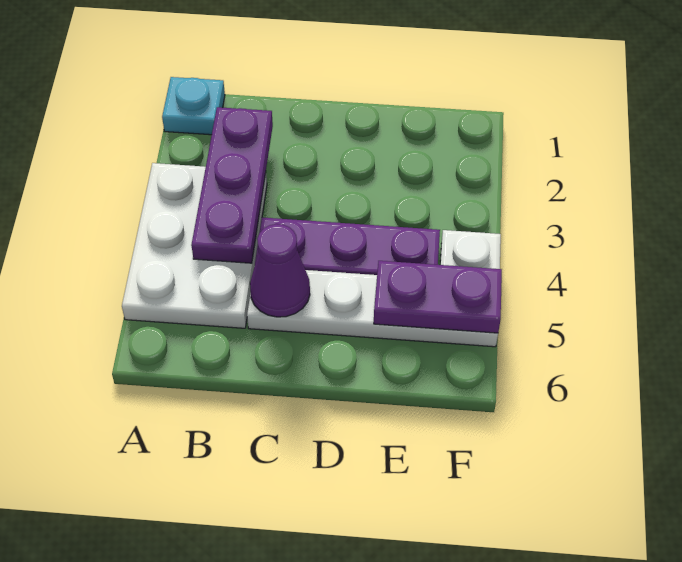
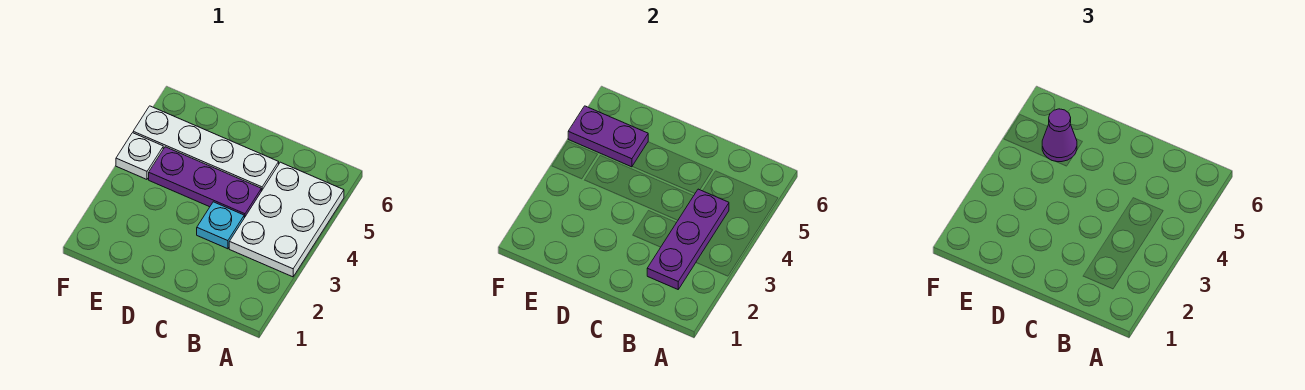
cyan 1x1 plate [162,77,225,135] -> cyan 1x1 plate moved to [197,202,244,249]
purple 1x1 cone [250,224,310,317] -> purple 1x1 cone moved to [1042,109,1077,162]

